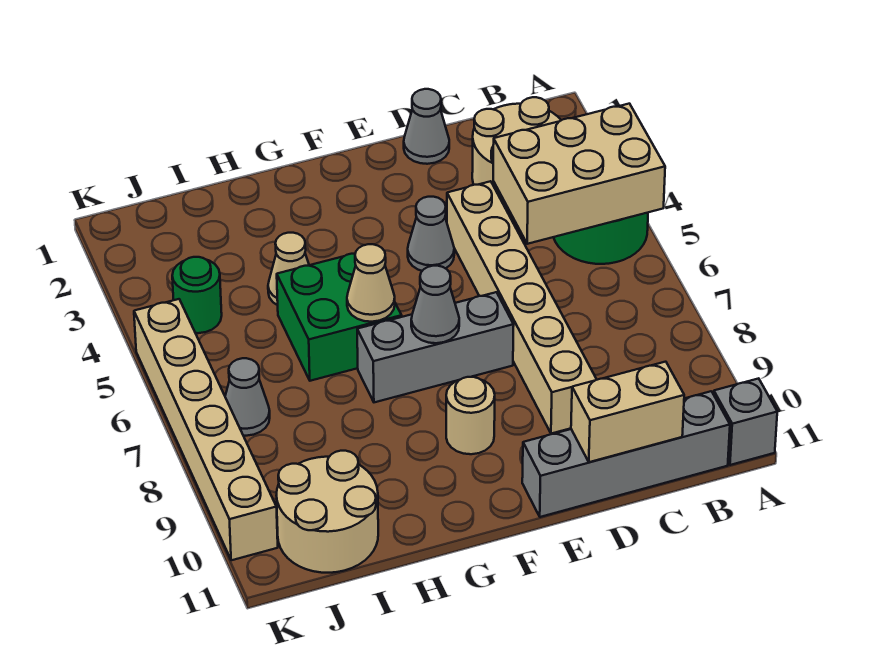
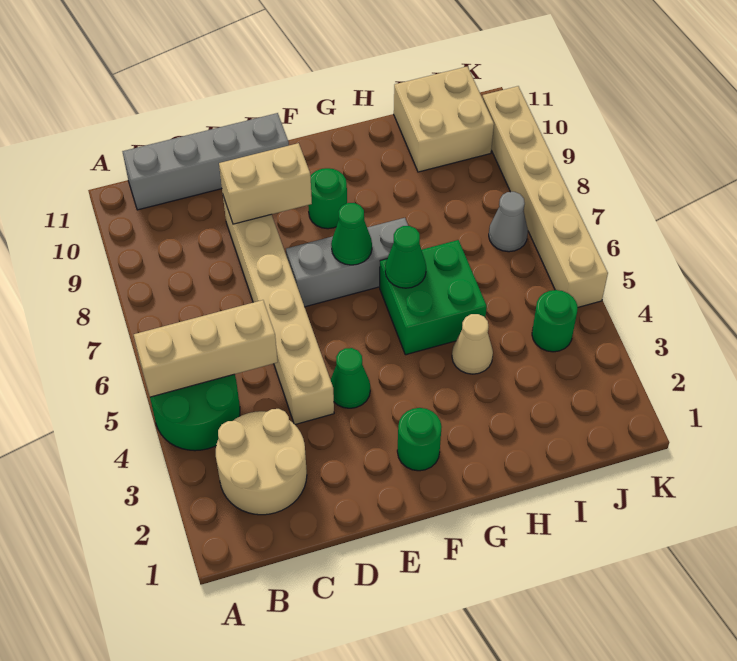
tan 2x3 brick [493,104,665,244] -> tan 1x3 brick [134,300,278,397]
grey 1x1 brick [714,378,777,465] -> none
tan 1x2 brick [571,362,684,462] -> tan 1x2 brick moved to [219,143,312,224]
grey 1x1 cone [404,89,449,164] -> none
grey 1x1 cone [408,197,454,271] -> green 1x1 cone [330,348,370,408]
none -> green 1x1 round brick [397,408,442,471]
grey 1x1 cone [411,266,459,343] -> green 1x1 cone [331,203,372,265]
tan 1x1 round brick [446,377,495,454] -> green 1x1 round brick [308,168,347,229]
tan 1x1 cone [347,244,395,322] -> green 1x1 cone [385,226,426,288]
tan 2x2 round brick [276,451,378,573] -> tan 2x2 brick [394,67,494,172]

